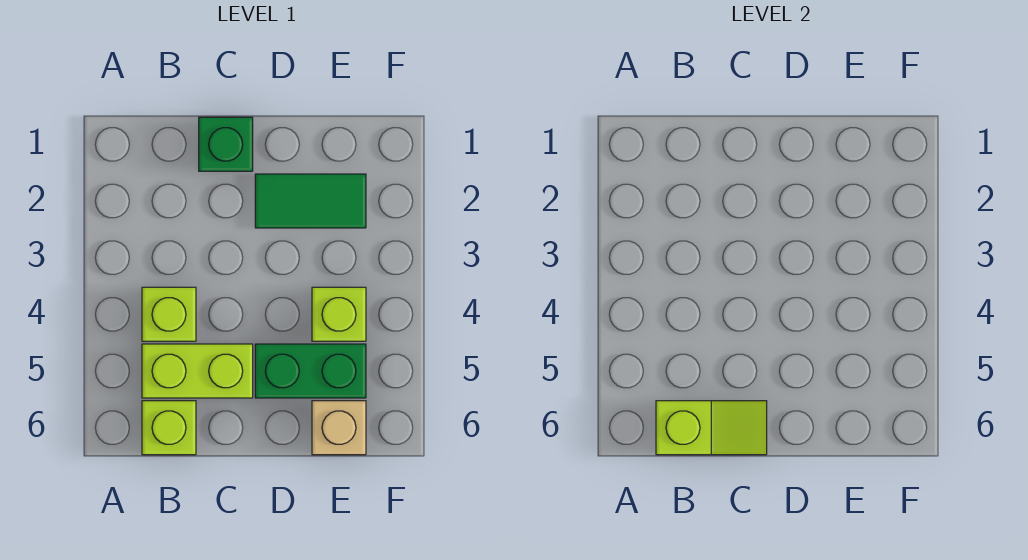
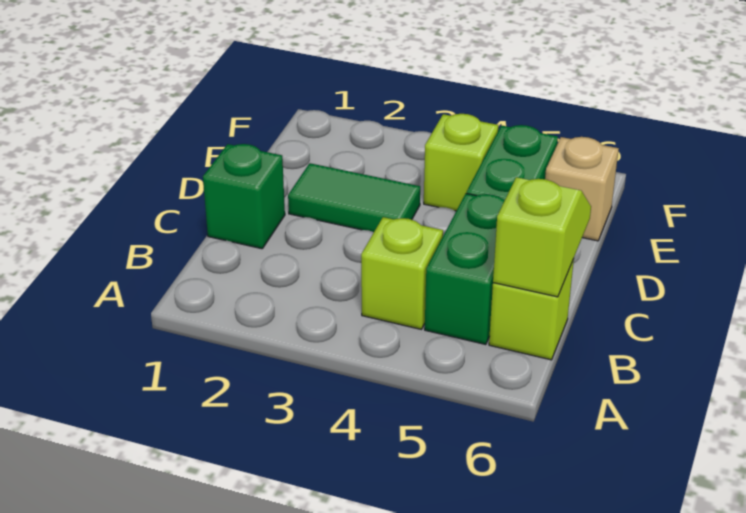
lime 1x2 brick [142,344,253,398] -> green 1x2 brick [425,193,504,345]
green 1x2 tile [255,174,366,228] -> green 1x2 tile turned to [288,163,420,232]

